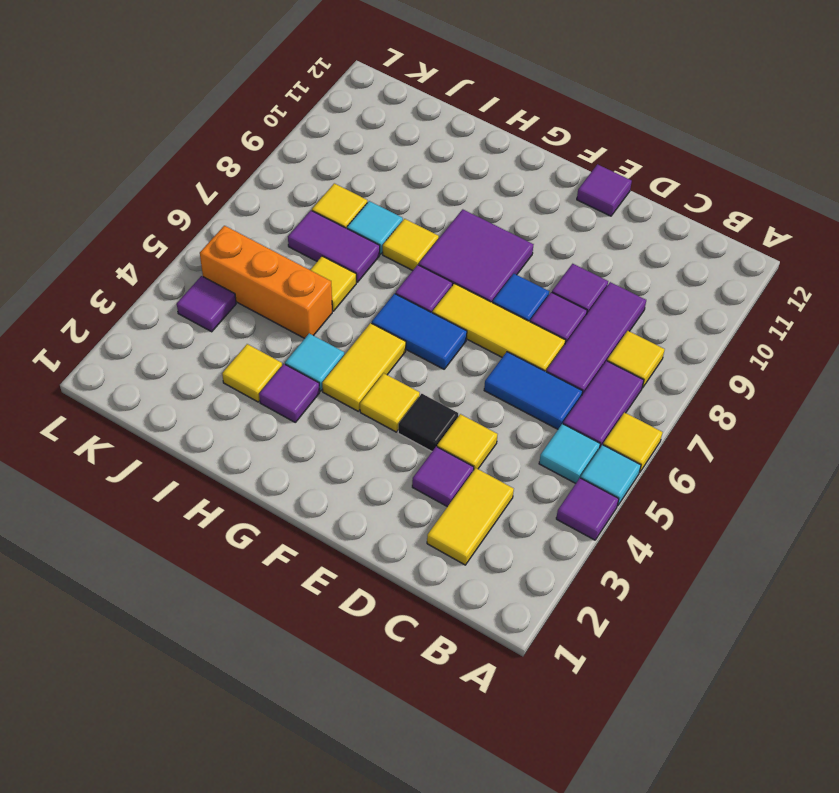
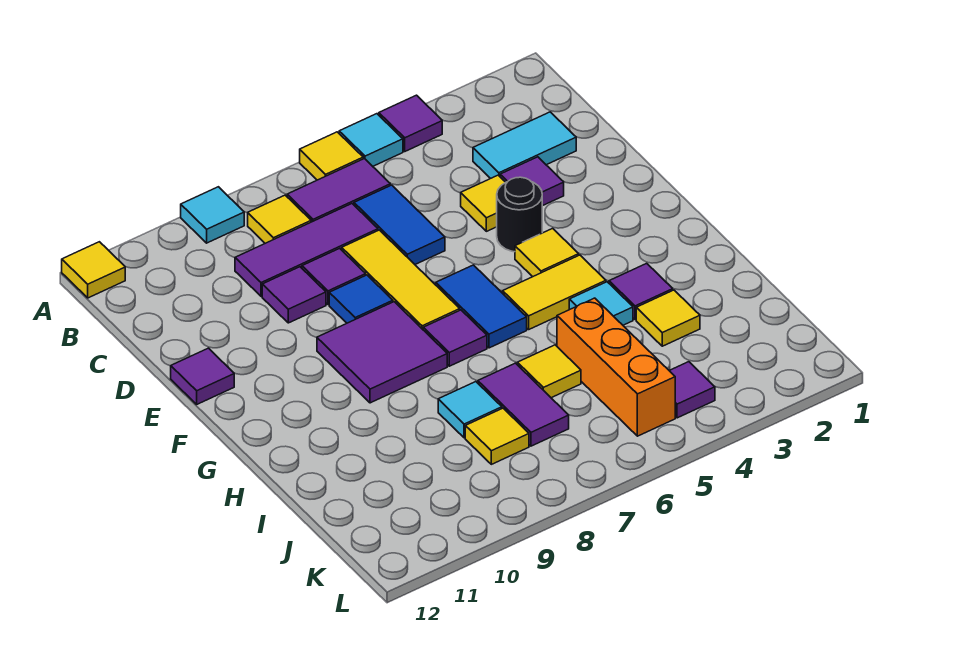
cyan 1x1 tile [539,424,600,483] -> cyan 1x1 tile moved to [181,187,244,243]
yellow 1x2 tile [427,468,514,565] -> cyan 1x2 tile [473,112,576,179]
black 1x1 tile [398,394,458,451] -> black 1x1 round brick [497,177,542,252]
yellow 1x1 tile [383,219,439,271] -> yellow 1x1 tile moved to [62,242,125,298]

